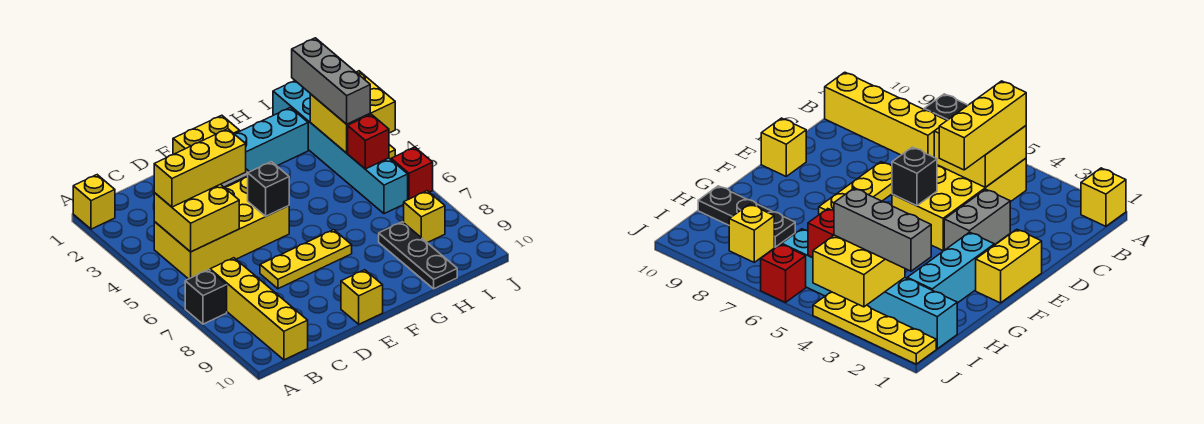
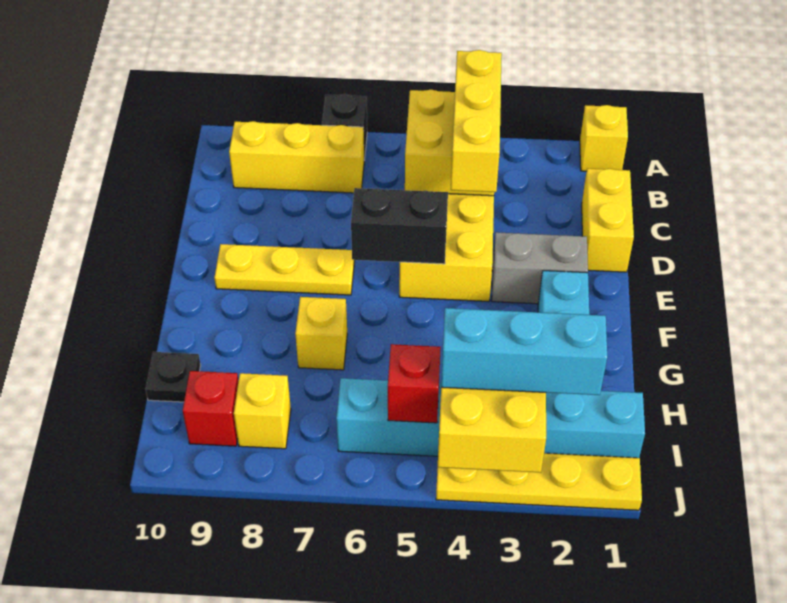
yellow 1x4 brick [210,258,308,360] -> yellow 1x3 brick [229,121,364,193]
grey 1x2 brick [944,189,1010,250] -> grey 1x2 brick turned to [492,232,588,304]
yellow 1x3 plate [260,230,352,289] -> yellow 1x3 plate turned to [214,244,355,295]
yellow 1x2 brick [173,115,240,155] -> yellow 1x2 brick moved to [582,169,634,272]
black 1x1 brick [248,162,289,216] -> black 1x2 brick [351,188,448,264]
yellow 1x1 brick [341,270,383,324] -> yellow 1x1 brick moved to [295,297,347,370]
black 1x3 plate [379,222,457,289] -> black 1x1 plate [146,352,201,402]
grey 1x3 brick [292,38,370,124] -> cyan 1x3 brick [441,308,607,395]
red 1x1 brick [391,147,433,200] -> red 1x1 brick moved to [183,371,238,446]

